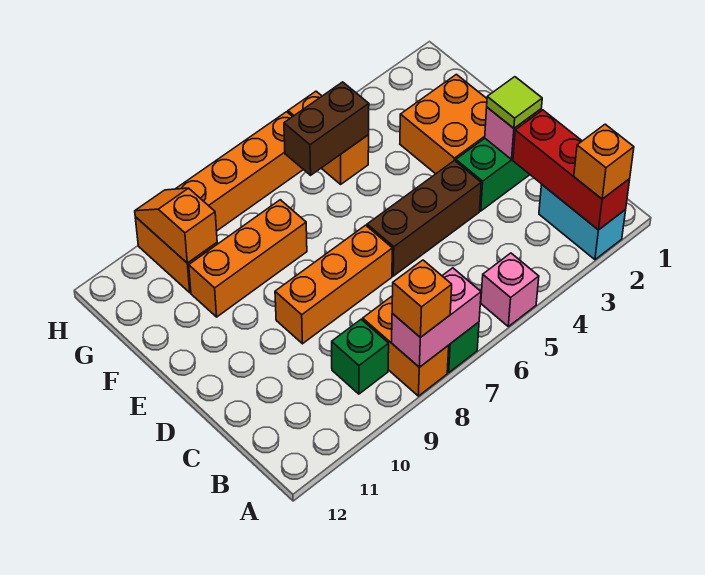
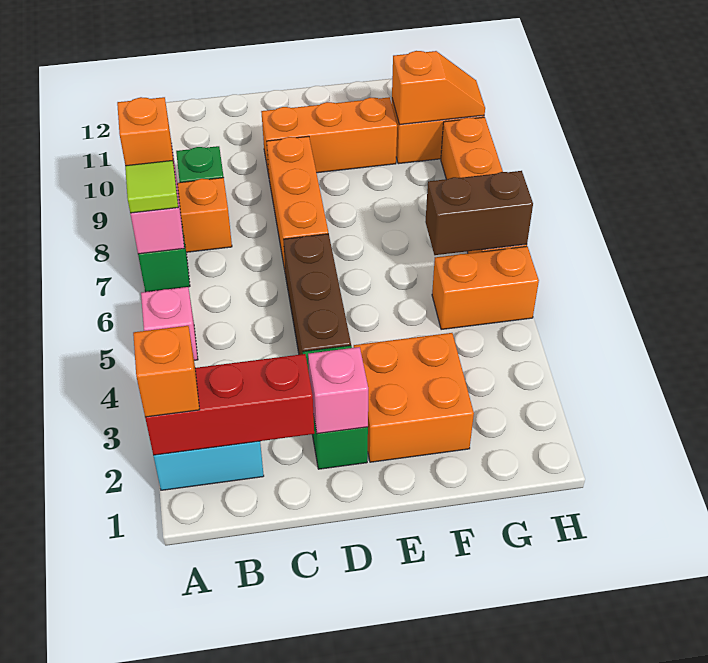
lime 1x1 tile [487,77,542,128] -> lime 1x1 tile moved to [125,161,178,213]
orange 1x3 brick [189,200,307,317] -> orange 1x3 brick turned to [261,97,397,175]
brown 1x2 brick [284,82,369,175] -> brown 1x2 brick turned to [425,171,533,255]

